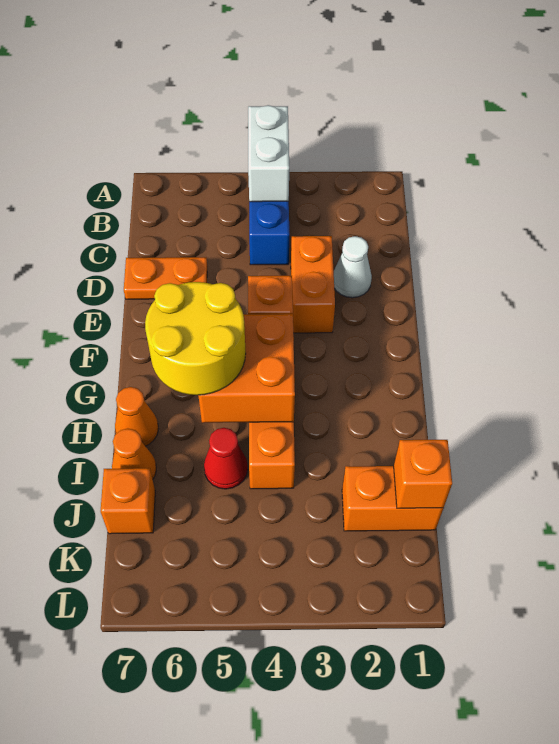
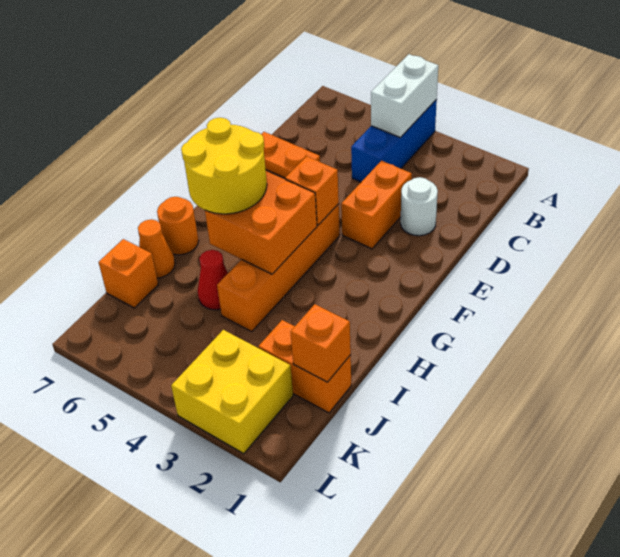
white 1x1 cone [334,236,372,298] -> white 1x1 round brick [401,177,438,236]
orange 1x1 cone [115,387,158,446] -> orange 1x1 round brick [157,197,199,255]
none -> yellow 2x2 brick [171,330,293,454]

